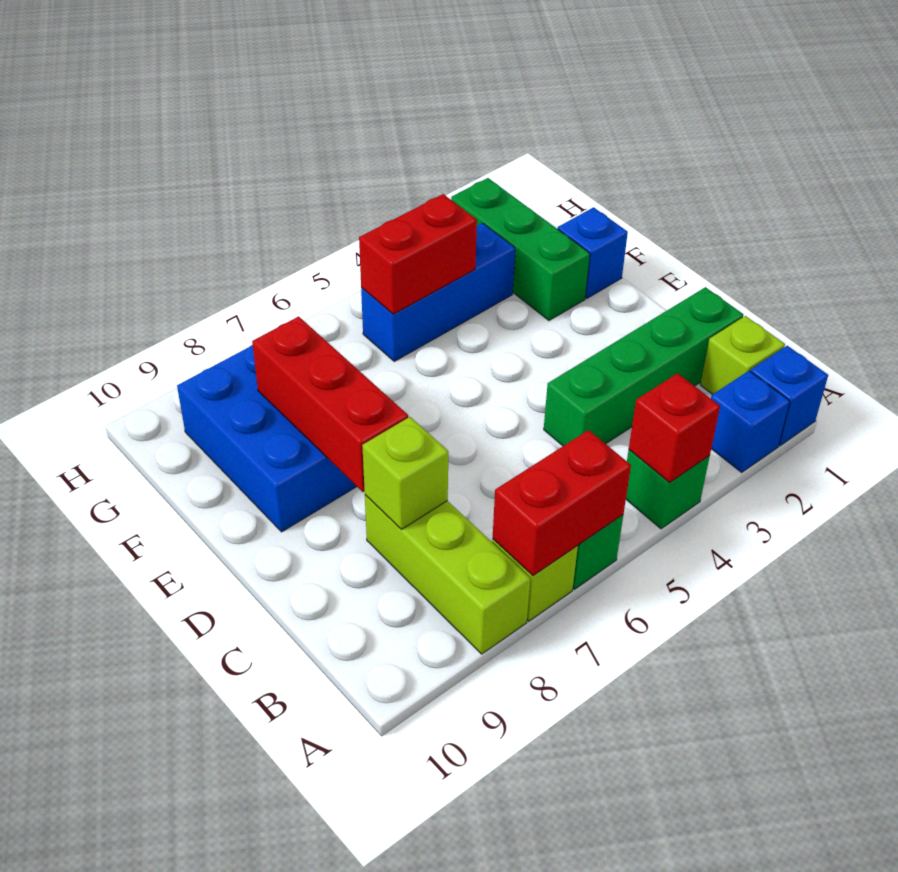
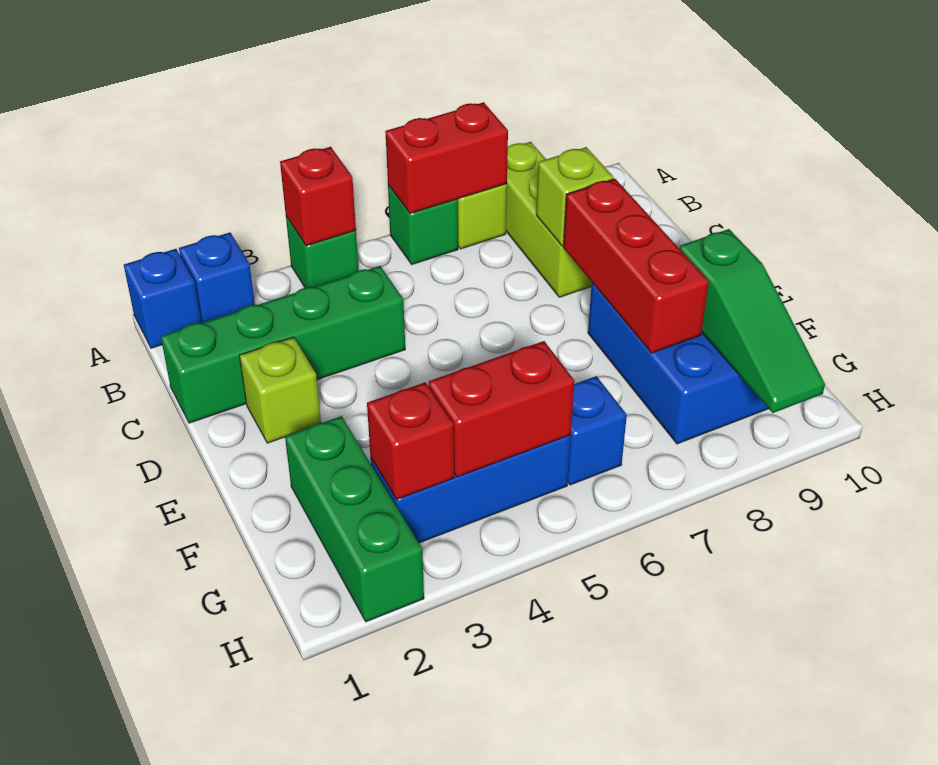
lime 1x1 brick [700,316,785,395] -> lime 1x1 brick moved to [239,337,321,443]
blue 1x1 brick [558,207,628,298] -> blue 1x1 brick moved to [568,376,627,485]
none -> green 1x3 slope [679,229,825,413]
none -> red 1x1 brick [367,382,454,500]

